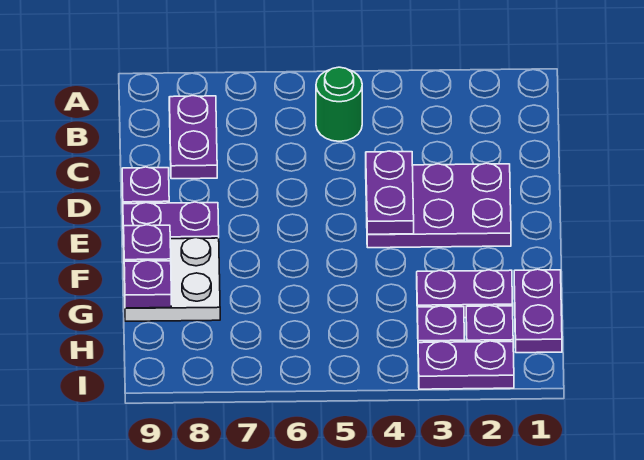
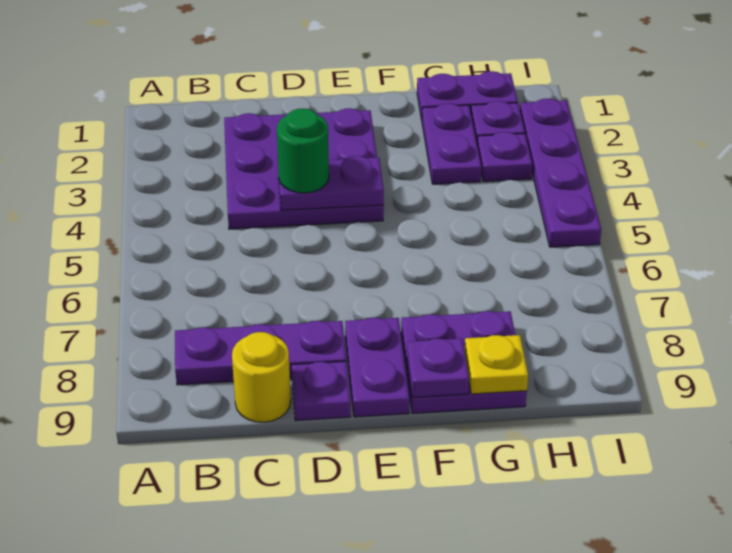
green 1x1 round brick [316,67,362,141] -> green 1x1 round brick moved to [277,108,329,193]
purple 1x2 plate [169,96,217,179] -> purple 1x3 plate [175,321,346,385]
none -> yellow 1x1 round brick [232,332,291,422]
purple 2x3 plate [366,163,511,248] -> purple 3x3 plate [224,108,384,229]
white 2x2 plate [124,238,220,321] -> purple 2x2 plate [401,311,527,414]
purple 1x1 plate [124,260,171,308] -> yellow 1x1 plate [465,335,528,394]
purple 1x2 plate [418,341,514,389] -> purple 1x4 plate [520,99,601,247]

